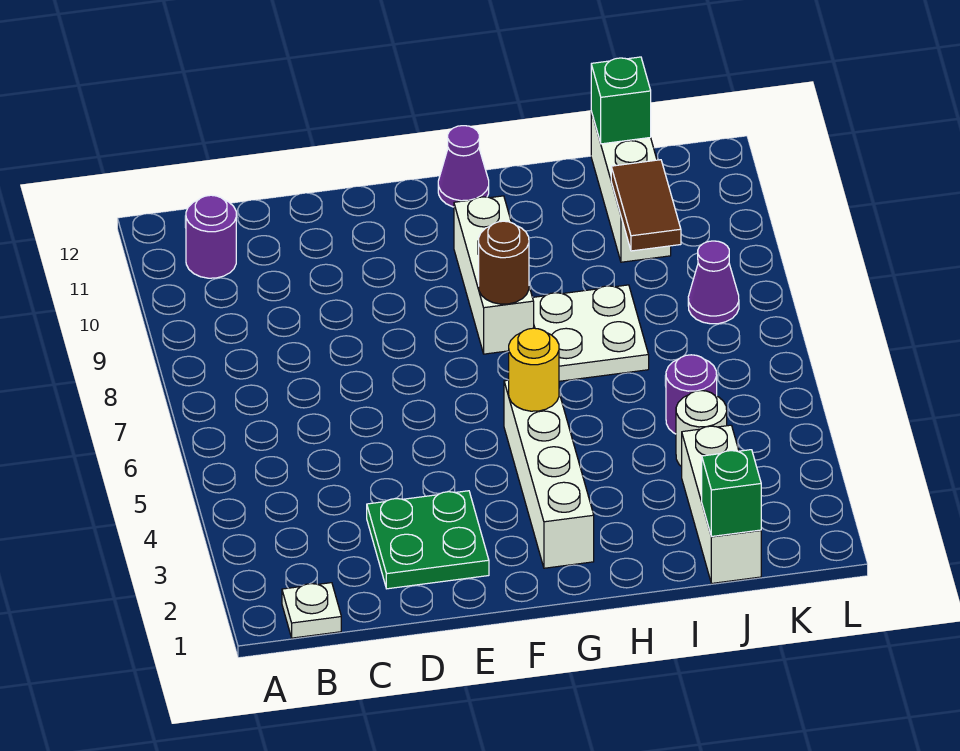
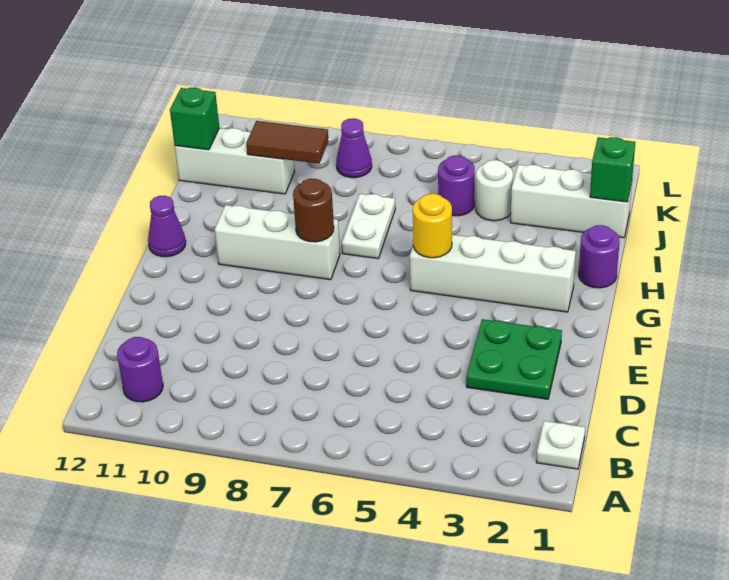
none -> purple 1x1 round brick [579,225,619,288]
white 2x2 plate [533,285,649,381] -> white 1x2 plate [342,194,395,259]

